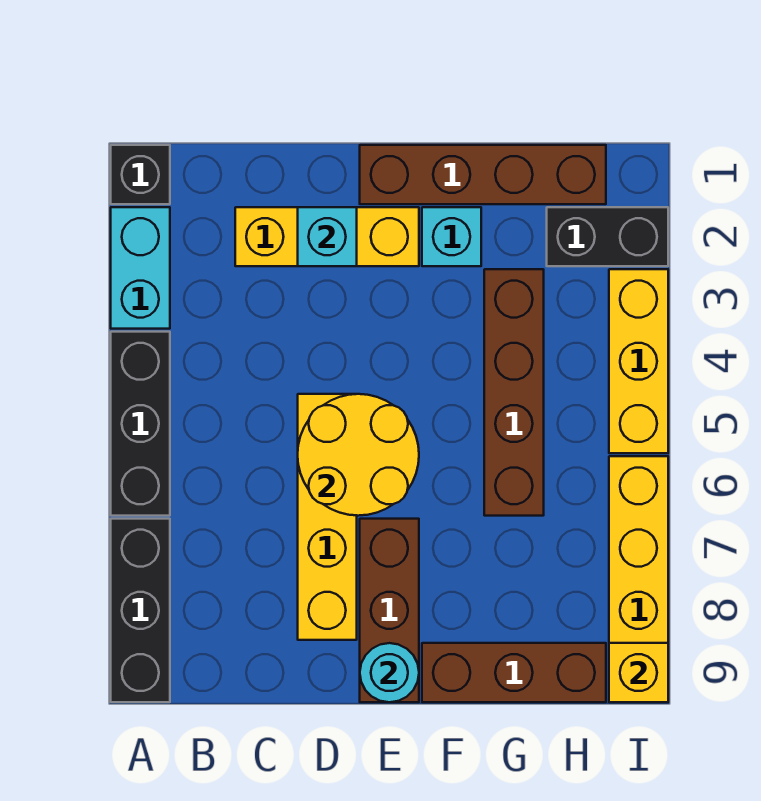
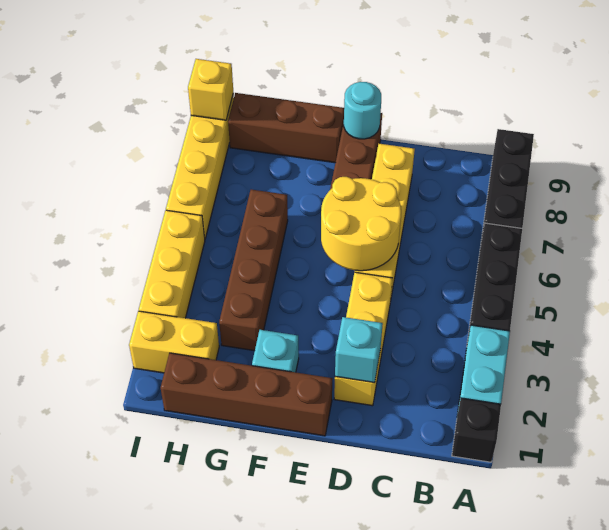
yellow 1x3 brick [235,207,419,266] -> yellow 1x3 brick turned to [334,272,393,406]
black 1x2 brick [547,207,668,266] -> yellow 1x2 brick [129,311,219,373]

